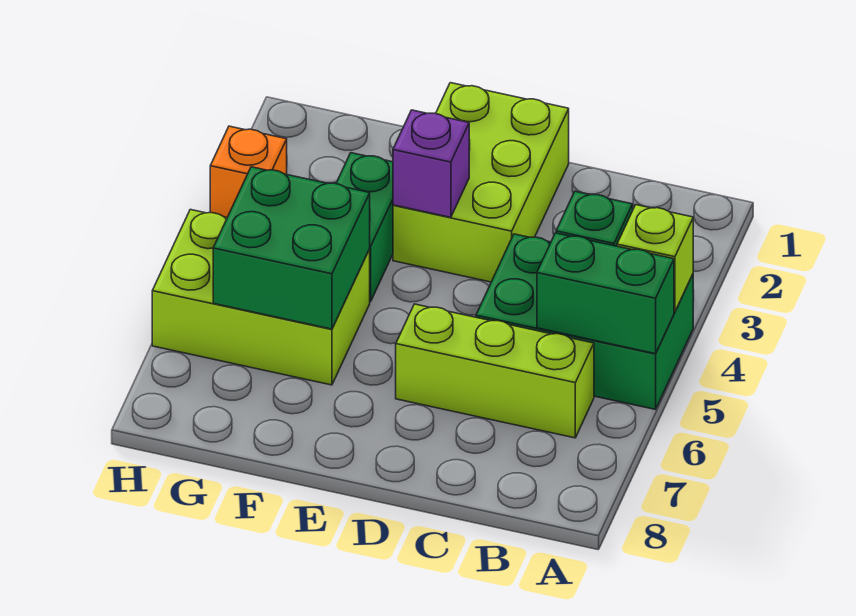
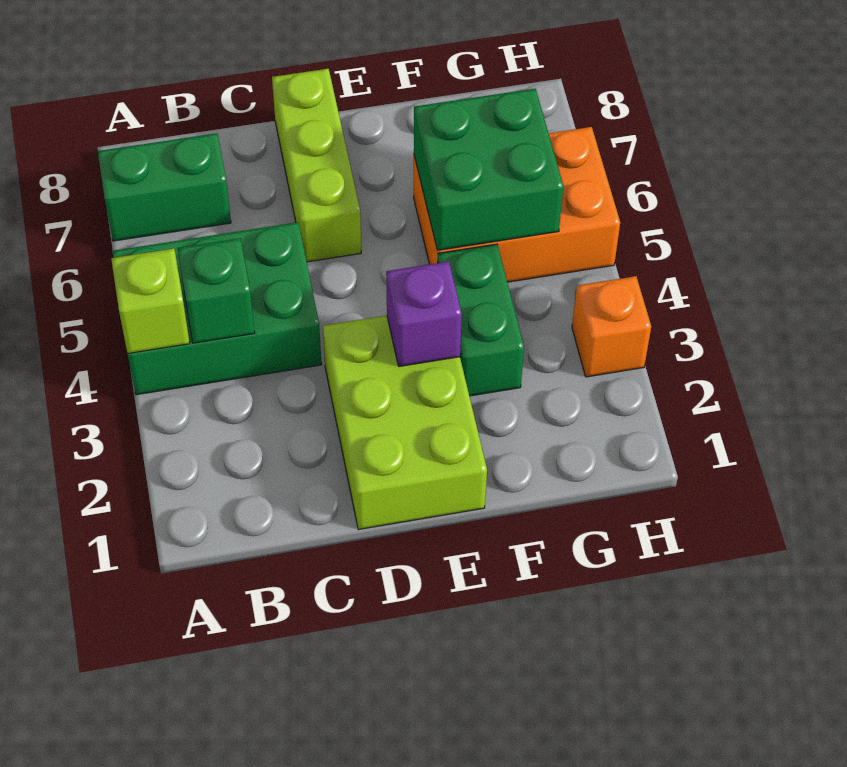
green 1x2 brick [537,233,674,354] -> green 1x2 brick moved to [98,133,231,241]
lime 1x3 brick [396,304,594,438] -> lime 1x3 brick turned to [272,69,361,262]
lime 2x3 brick [152,210,370,385] -> orange 2x3 brick [414,127,620,282]

